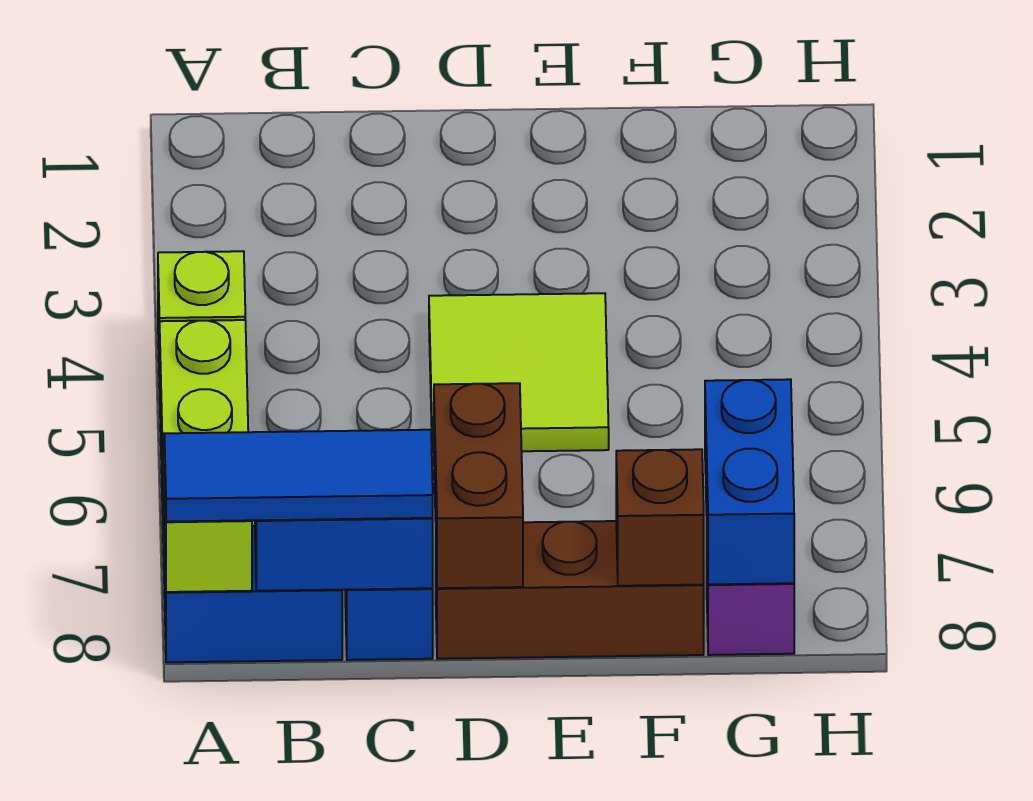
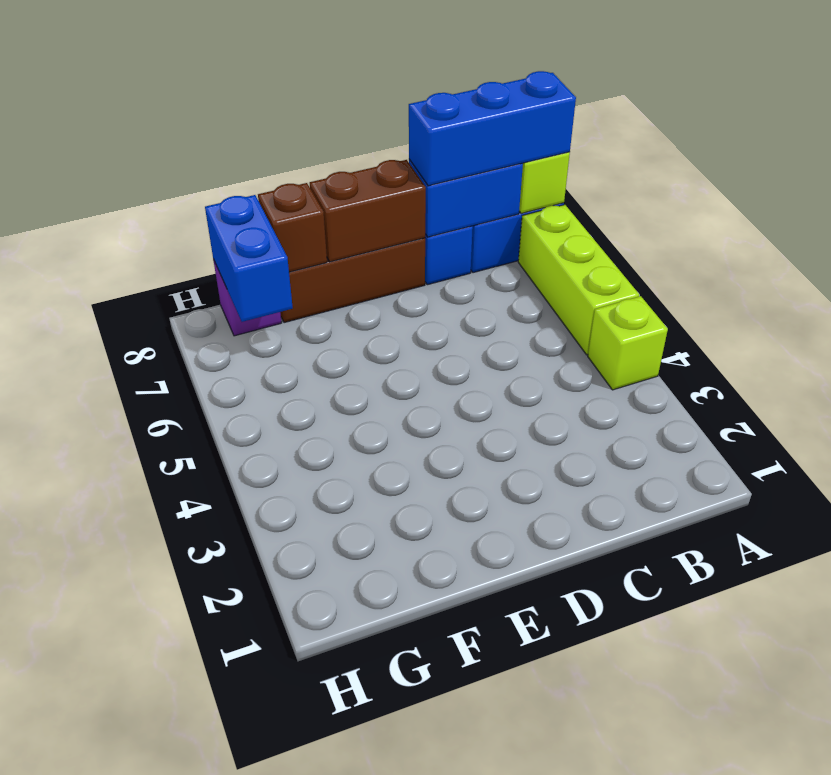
blue 1x3 tile [164,430,433,522] -> blue 1x3 brick [409,71,576,186]
lime 2x2 tile [429,293,609,453] -> none
brown 1x2 brick [434,383,523,588] -> brown 1x2 brick turned to [310,160,426,262]

